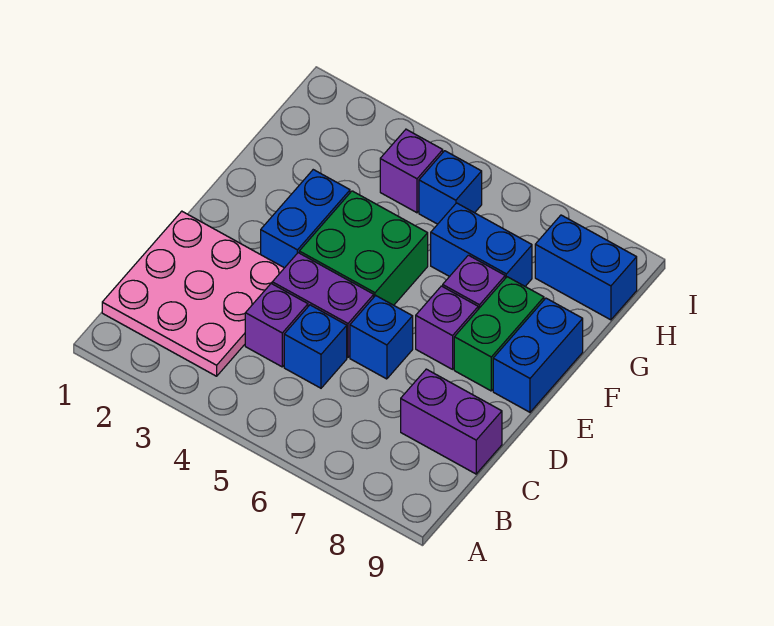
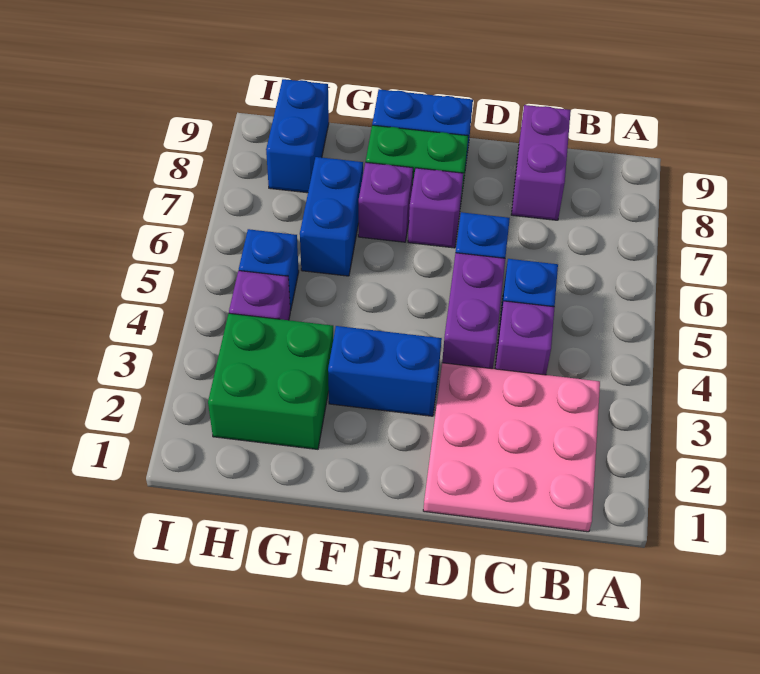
green 2x2 brick [299,191,428,305] -> green 2x2 brick moved to [208,313,333,449]

